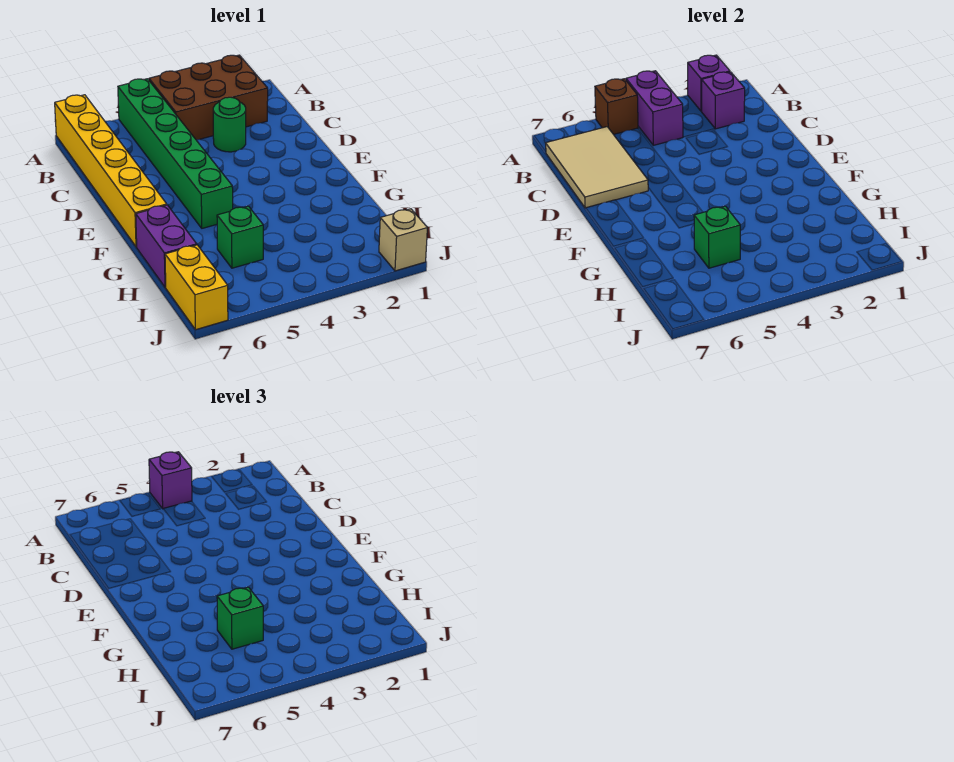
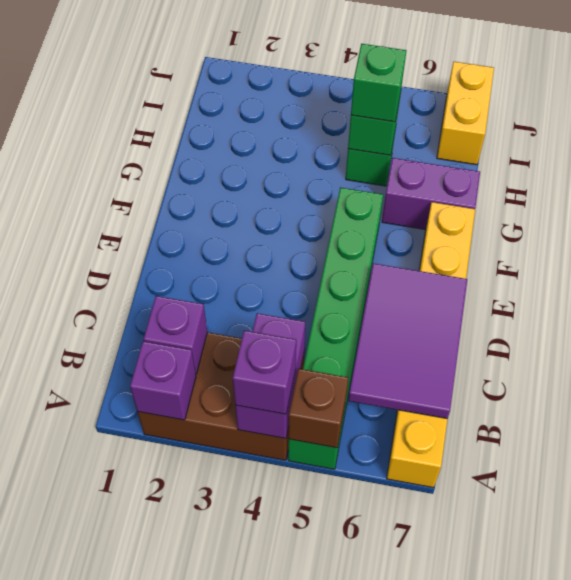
tan 2x3 tile [546,127,648,208] -> purple 2x3 tile [348,263,467,419]
green 1x1 round brick [213,97,246,152] -> none
purple 1x2 brick [136,205,197,287] -> purple 1x2 brick turned to [382,158,480,229]
tan 1x1 brick [379,209,427,271] -> none

